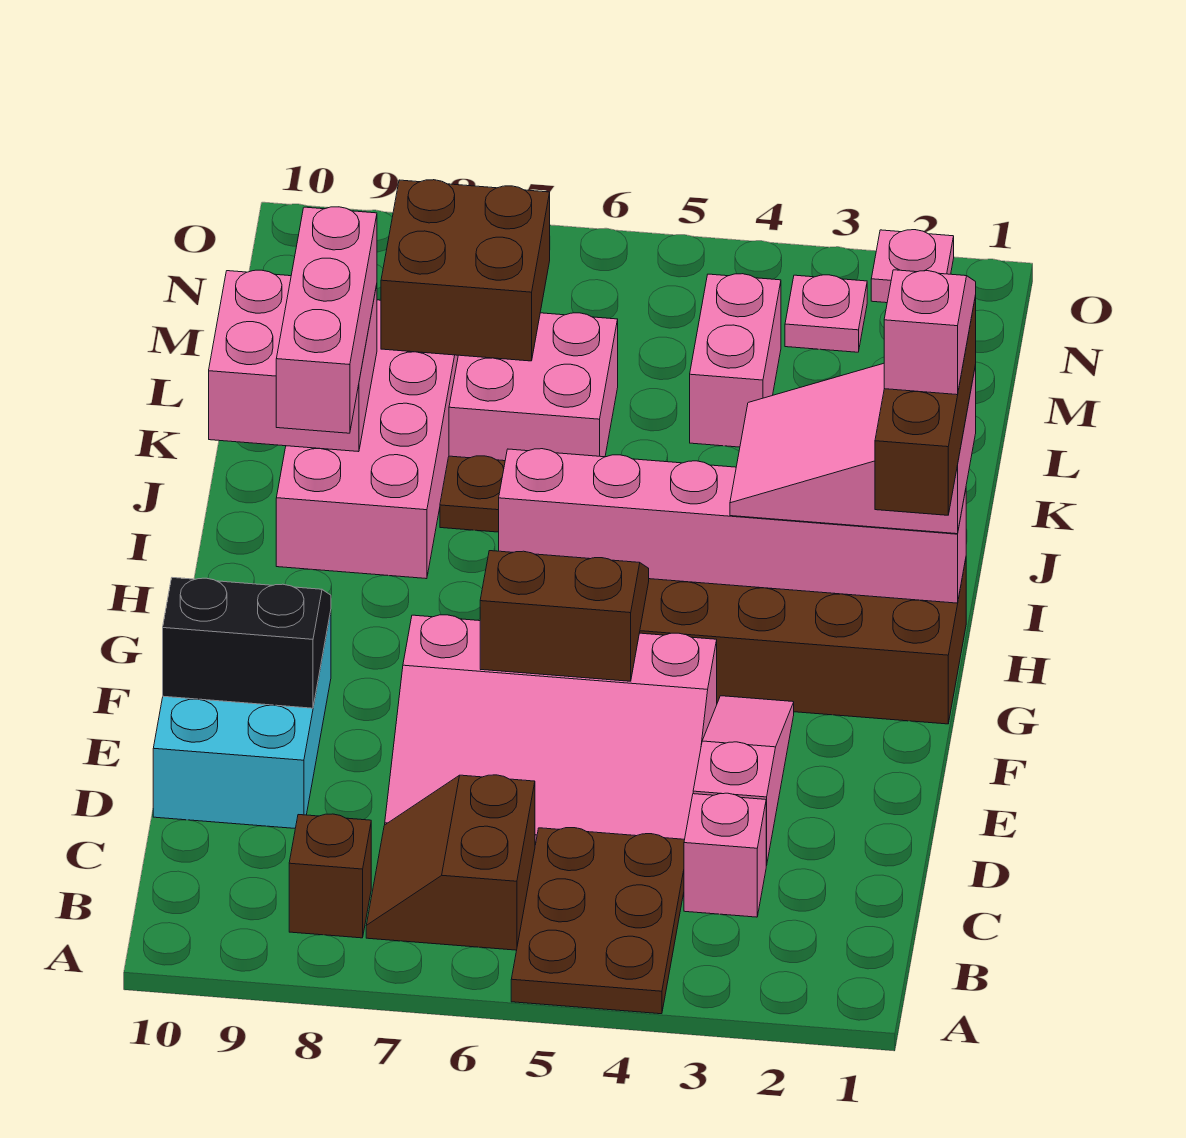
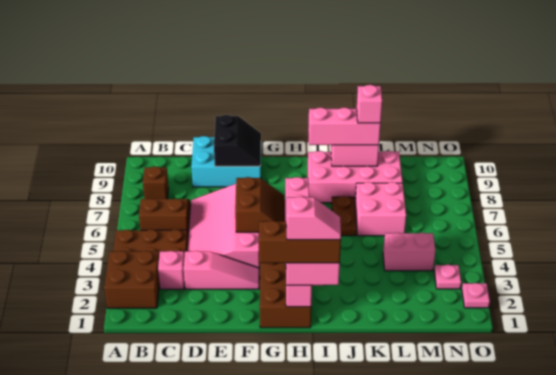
none -> pink 1x1 brick [357,85,382,123]
brown 2x2 brick [381,180,550,361] -> brown 2x2 brick moved to [104,251,159,308]

